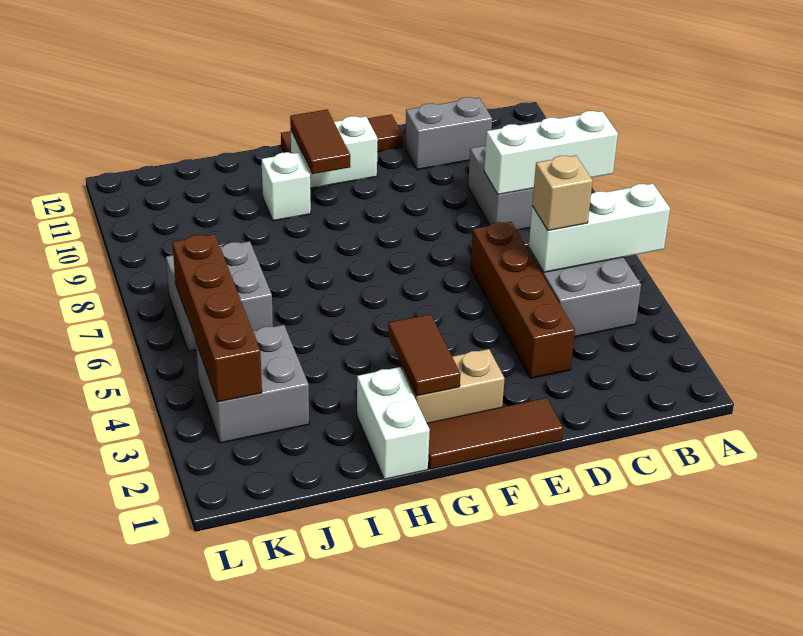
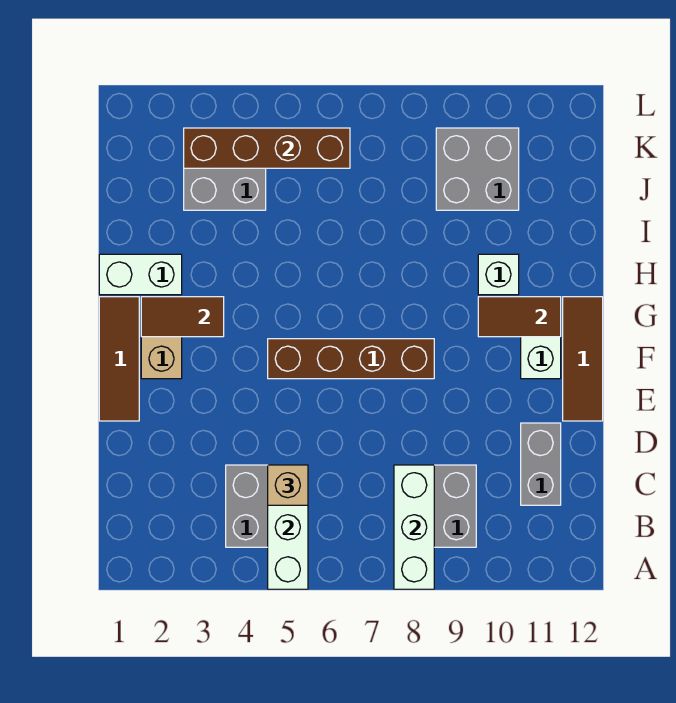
brown 1x4 brick [470,222,575,378] -> brown 1x4 brick moved to [268,339,434,379]
grey 2x2 brick [166,241,273,351] -> grey 2x2 brick moved to [436,128,519,210]

